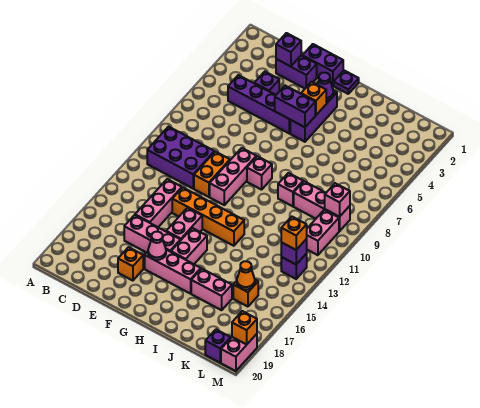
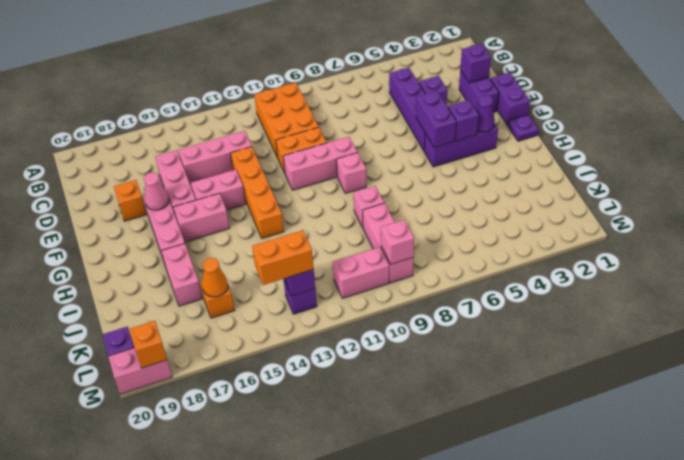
purple 2x3 brick [147,127,214,188] -> orange 2x3 brick [254,83,319,158]
orange 1x1 brick [301,82,326,115] -> purple 1x1 brick [448,100,479,141]
orange 1x1 brick [281,217,307,250] -> orange 1x2 brick [252,230,314,285]

